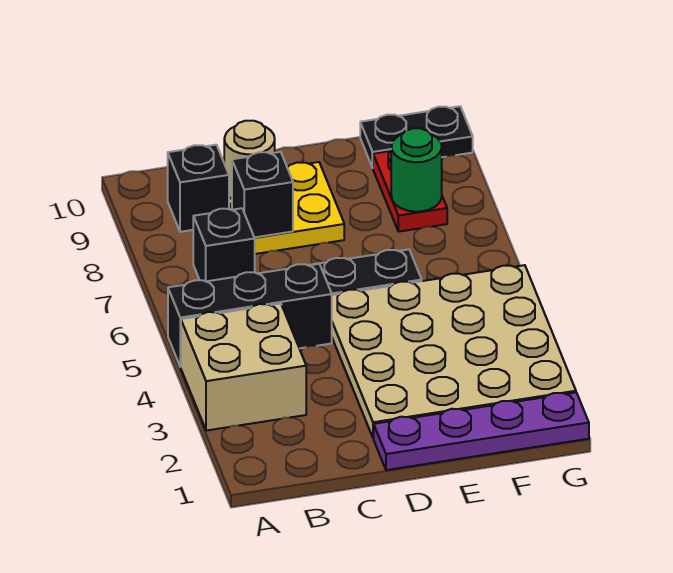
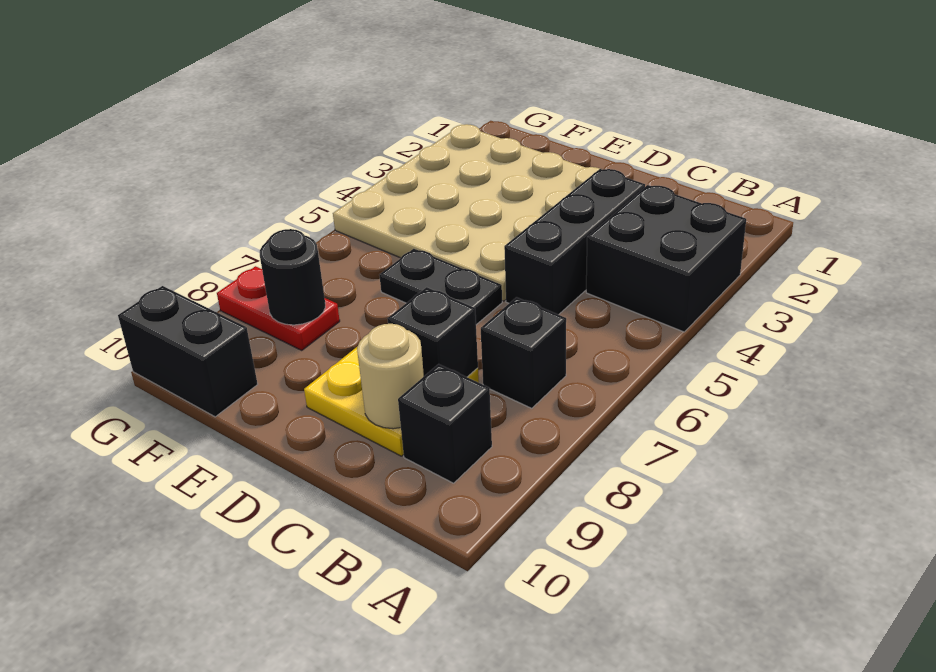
tan 2x2 brick [181,304,306,431] -> black 2x2 brick [586,185,746,332]
black 1x3 brick [168,264,332,367] -> black 1x3 brick turned to [504,169,645,315]
purple 1x4 plate [374,392,589,470] -> none
red 1x2 plate [373,151,447,232] -> red 1x2 plate turned to [217,266,340,350]
green 1x1 round brick [391,128,442,212] -> black 1x1 round brick [260,229,325,325]
black 1x2 plate [360,106,473,168] -> black 1x2 brick [118,286,258,417]

